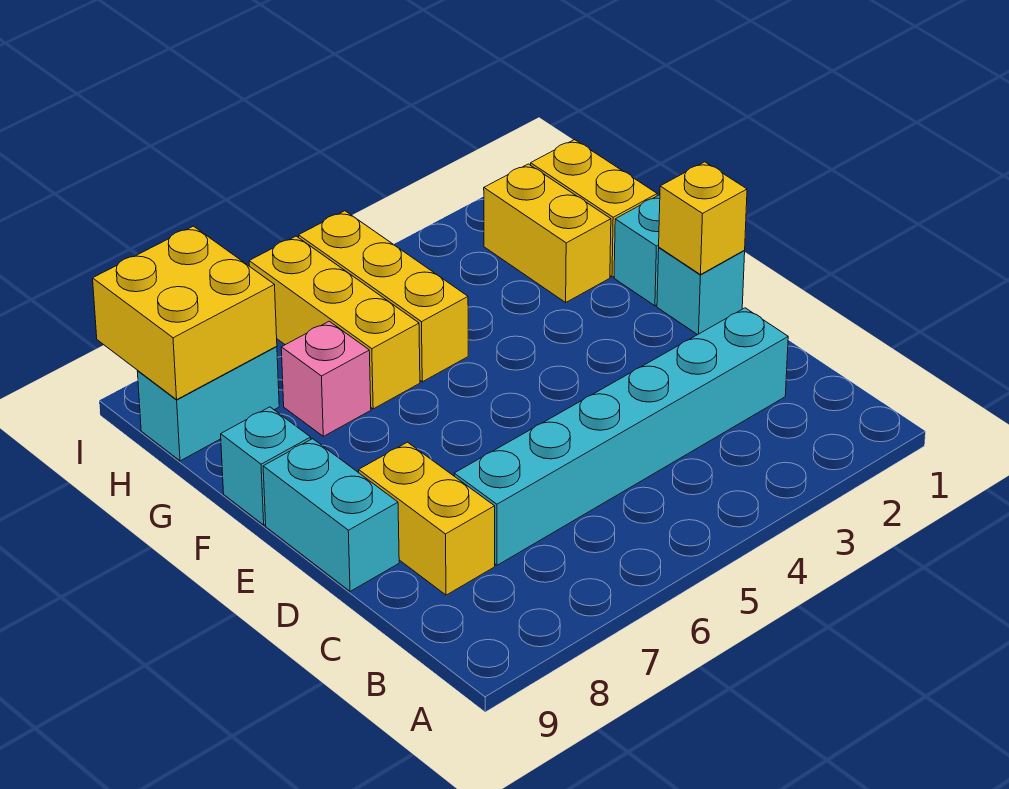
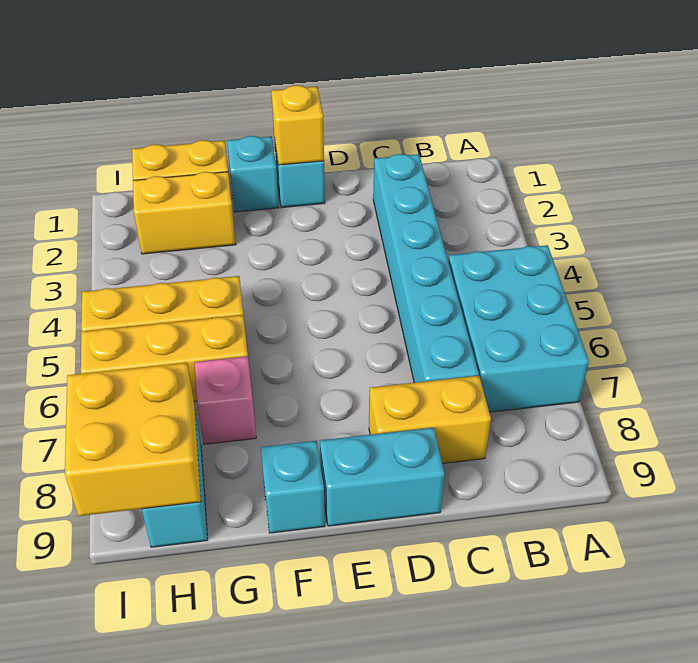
none -> cyan 2x3 brick [449,245,589,412]

